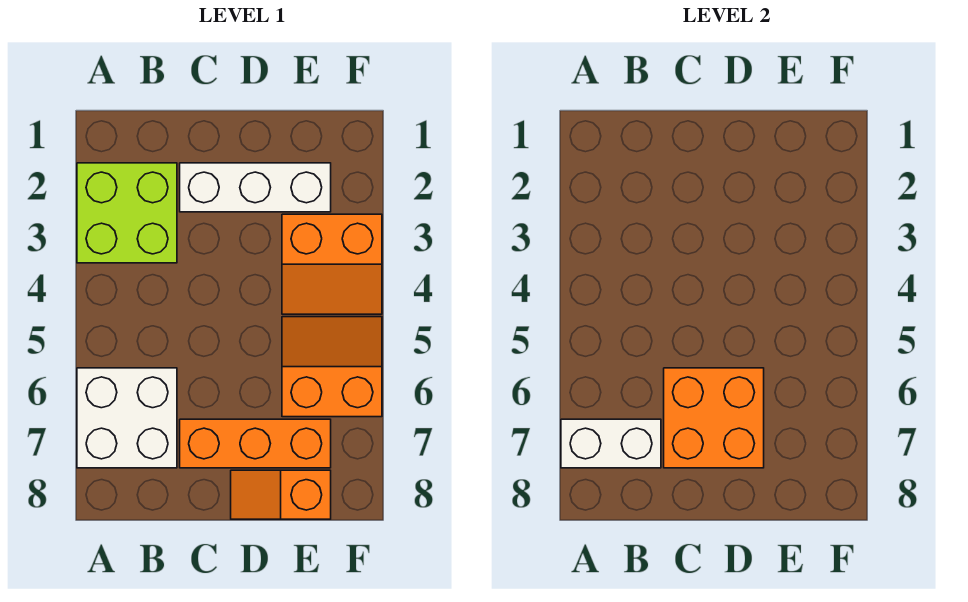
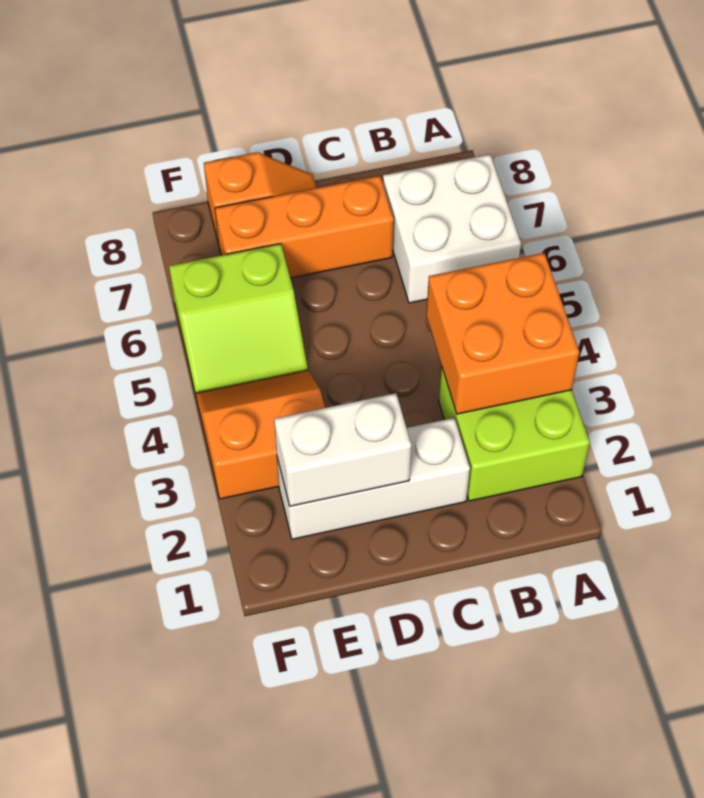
white 1x2 brick [561,419,661,468] -> white 1x2 brick moved to [274,393,411,506]
orange 2x2 brick [664,368,764,468] -> orange 2x2 brick moved to [426,253,579,414]
orange 2x2 slope [282,317,382,417] -> lime 2x2 slope [169,244,308,394]

